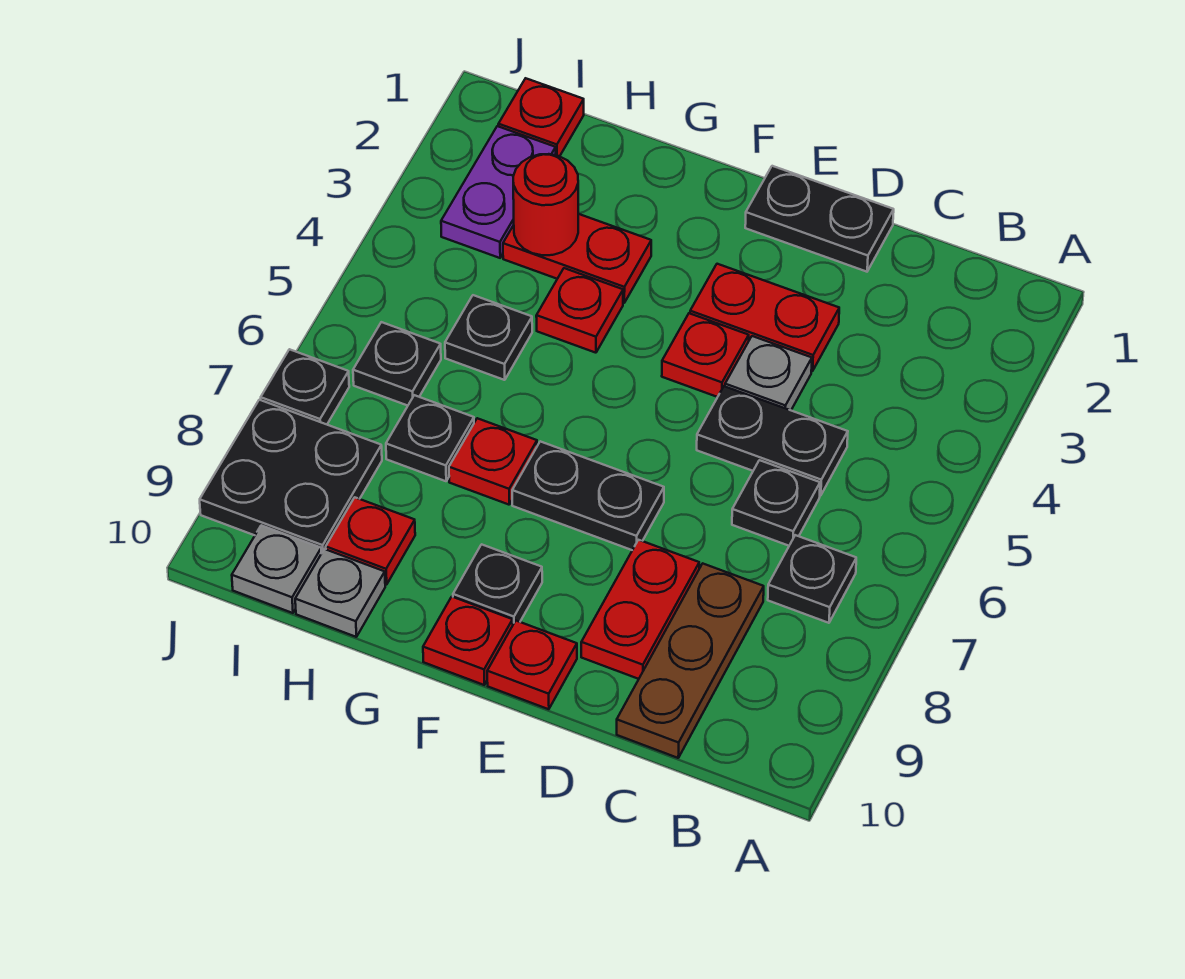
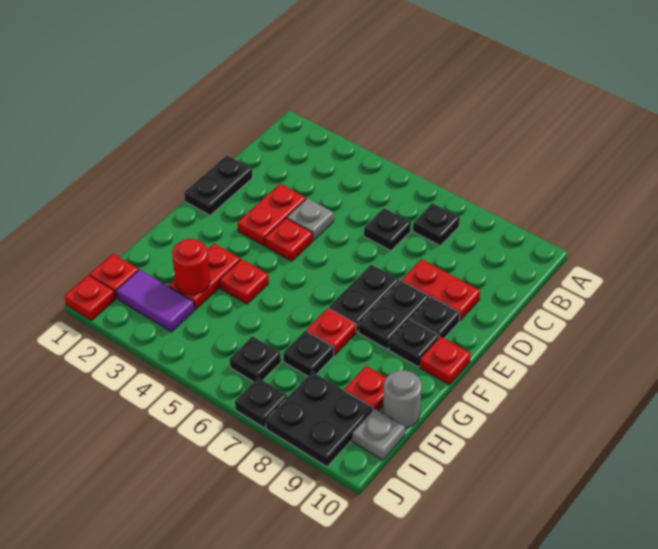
black 1x2 plate [697,386,848,496] -> black 1x2 plate moved to [359,281,429,349]
brown 1x3 plate [617,564,764,758] -> none
red 1x1 plate [487,621,577,709] -> red 1x1 plate moved to [64,275,115,320]
black 1x1 plate [445,295,532,380] -> black 1x1 plate moved to [411,297,460,338]
grey 1x1 plate [295,549,385,637] -> grey 1x1 round brick [383,370,422,428]
purple 1x2 plate [441,126,556,258] -> purple 1x2 tile [116,270,194,332]

